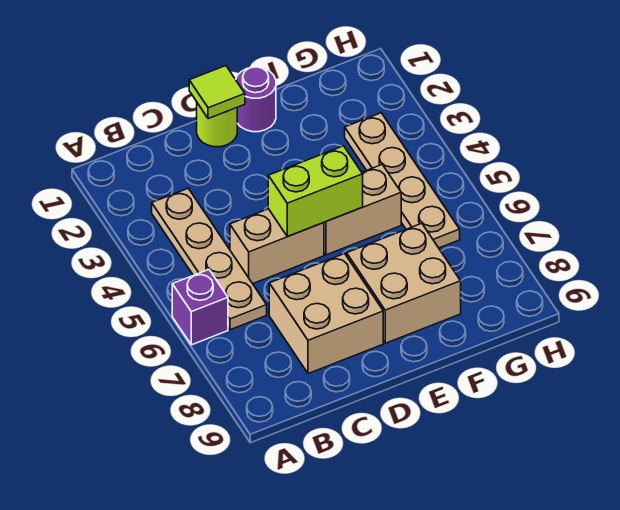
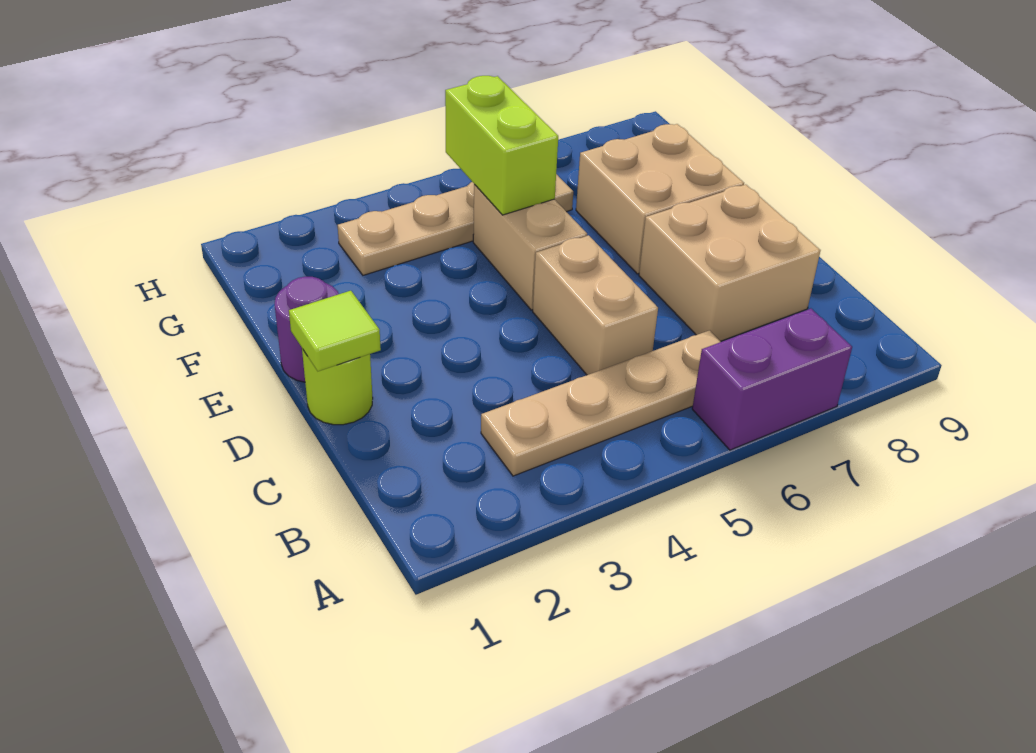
purple 1x1 brick [172,270,228,345] -> purple 1x2 brick [692,309,852,450]
lime 1x2 brick [268,146,363,236] -> lime 1x2 brick moved to [445,76,558,215]

